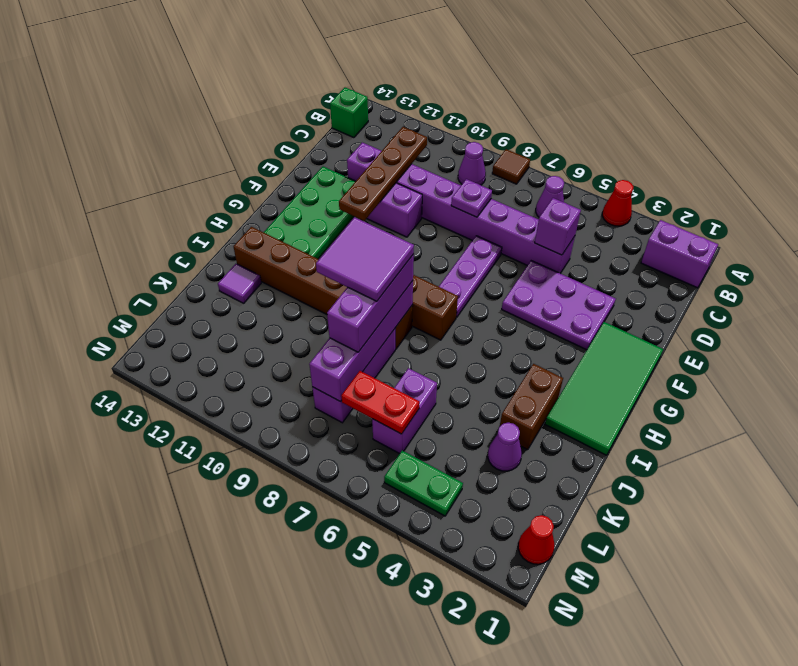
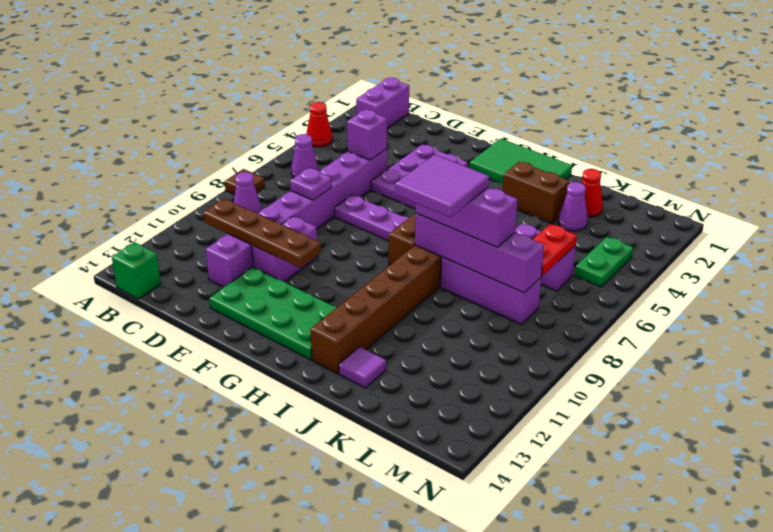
green 2x4 tile [545,322,663,455] -> green 2x3 tile [470,139,572,184]
red 1x1 cone [518,515,554,564] -> red 1x1 cone moved to [582,169,603,217]

